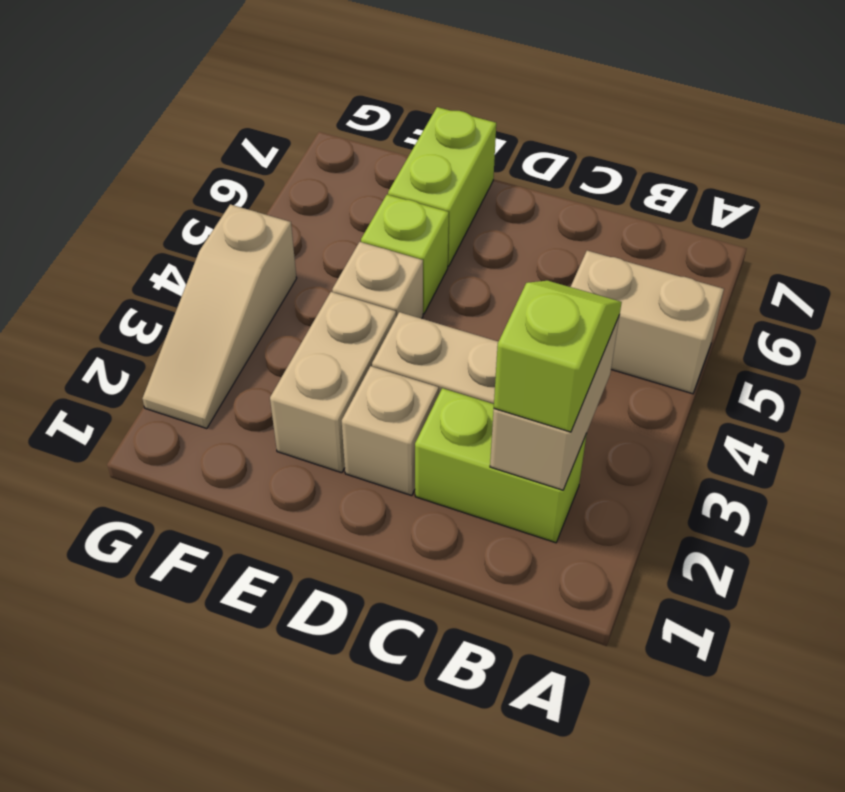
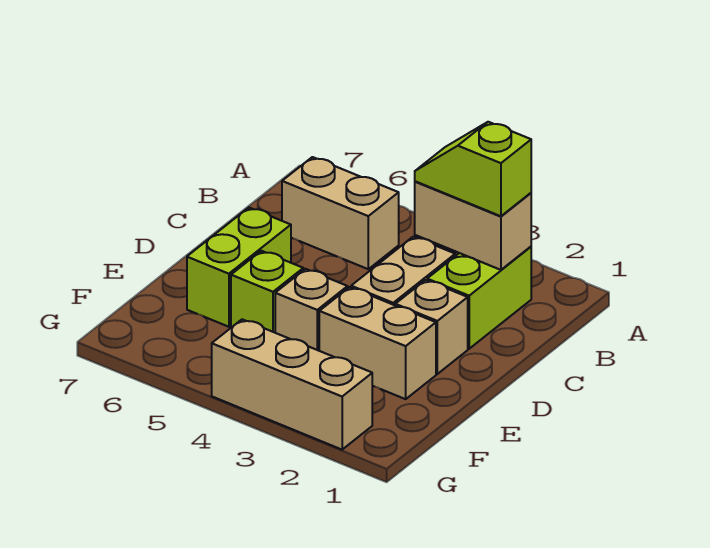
tan 1x2 brick [571,251,724,394] -> tan 1x2 brick turned to [282,157,399,269]
lime 1x2 brick [388,107,496,266] -> lime 1x2 brick turned to [187,208,291,327]
tan 1x3 slope [142,204,297,429] -> tan 1x3 brick [212,319,372,450]

